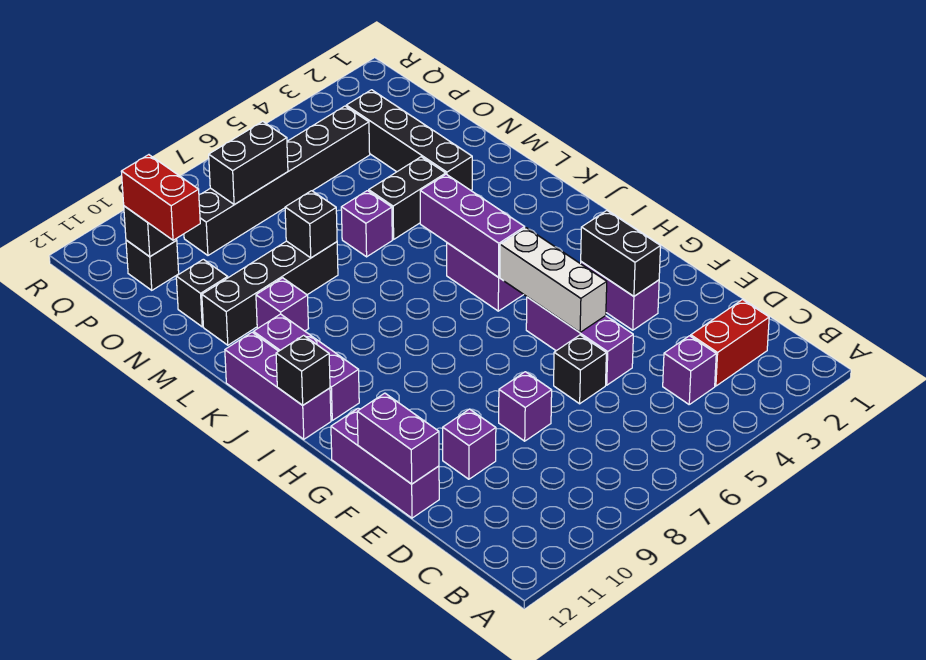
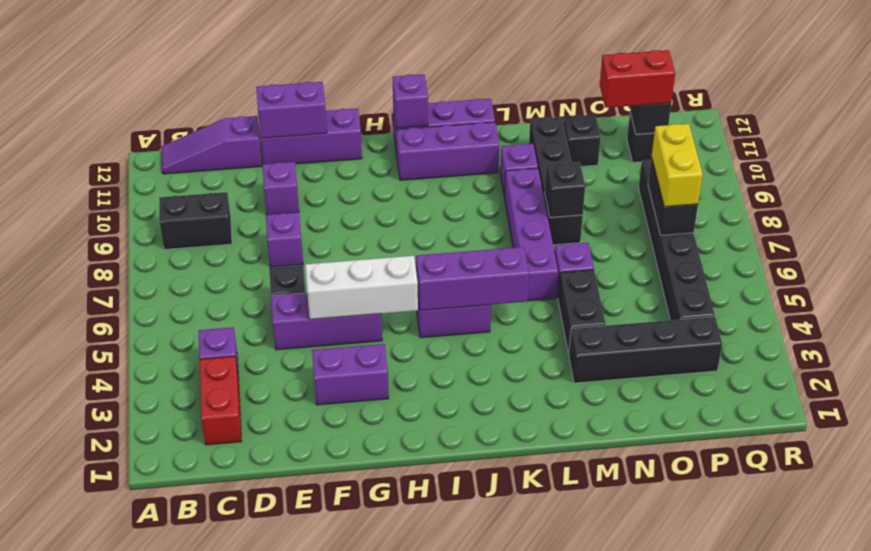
none -> purple 1x3 slope [162,116,262,174]
black 1x2 brick [581,211,661,296] -> black 1x2 brick moved to [159,192,232,250]
black 1x1 brick [276,335,330,405] -> purple 1x1 brick [393,74,428,128]
none -> purple 1x4 brick [505,168,558,301]
none -> yellow 1x2 brick [652,124,703,207]

